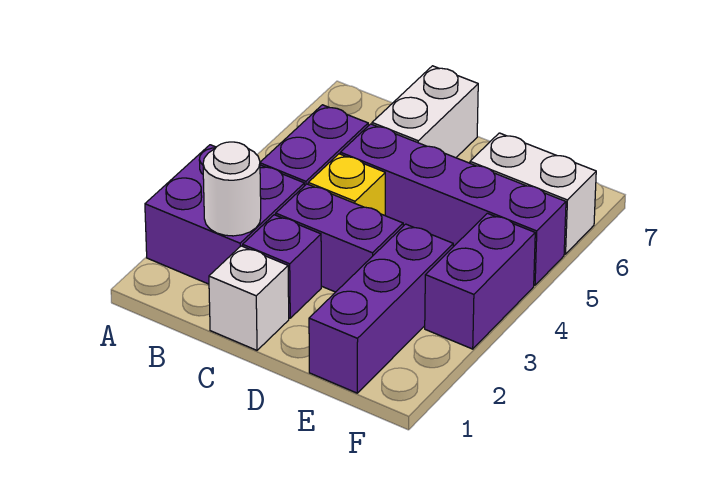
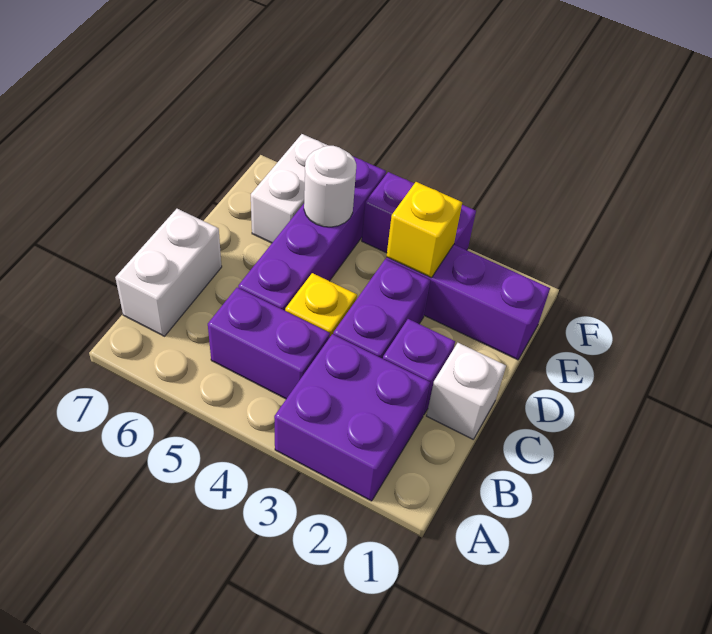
white 1x1 round brick [203,142,261,236] -> white 1x1 round brick moved to [304,146,356,227]
white 1x2 brick [372,66,478,158] -> white 1x2 brick turned to [115,209,222,336]
none -> yellow 1x1 brick [386,182,462,278]

